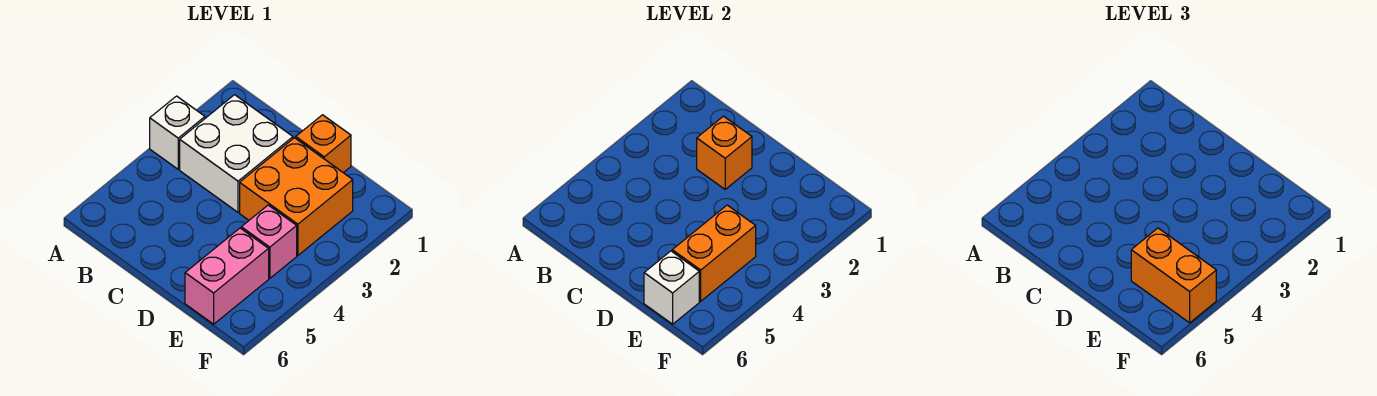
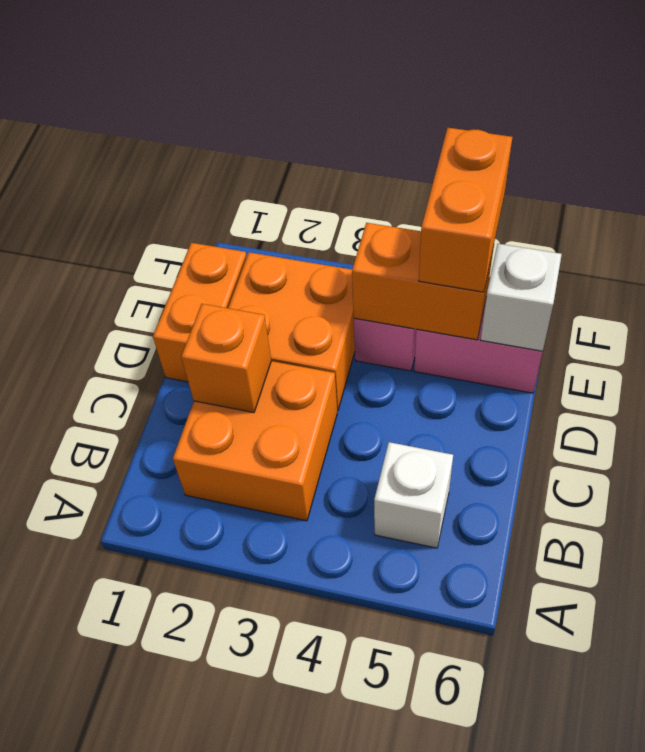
white 1x1 brick [150,96,205,169] -> white 1x1 brick moved to [374,442,453,548]
white 2x2 brick [180,95,293,212] -> orange 2x2 brick [173,361,337,521]
orange 1x1 brick [296,115,351,173] -> orange 1x2 brick [153,243,247,382]

